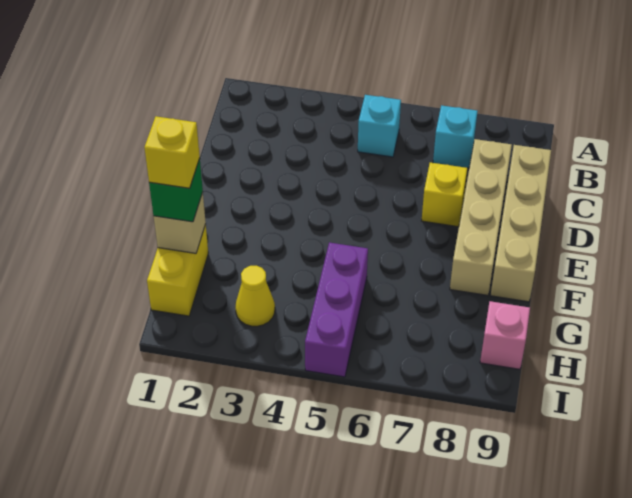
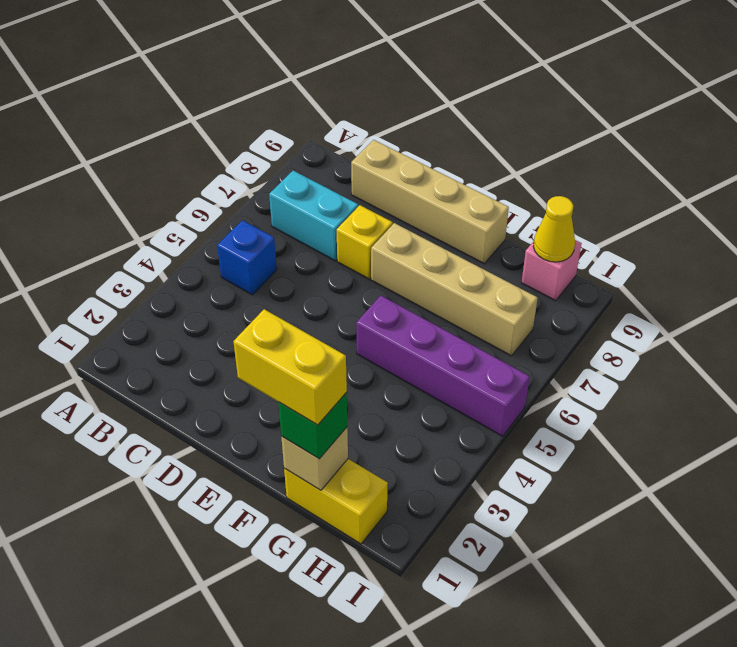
cyan 1x1 brick [358,95,401,157] -> blue 1x1 brick [217,220,277,295]
cyan 1x1 brick [433,105,477,168] -> cyan 1x2 brick [269,171,358,261]
tan 1x4 brick [450,139,512,295] -> tan 1x4 brick moved to [371,223,537,356]
yellow 1x1 brick [144,116,200,188] -> yellow 1x2 brick [233,309,347,425]
purple 1x3 brick [305,242,368,377] -> purple 1x4 brick [356,296,530,436]
yellow 1x1 cone [235,266,275,326] -> yellow 1x1 cone moved to [533,196,575,262]

